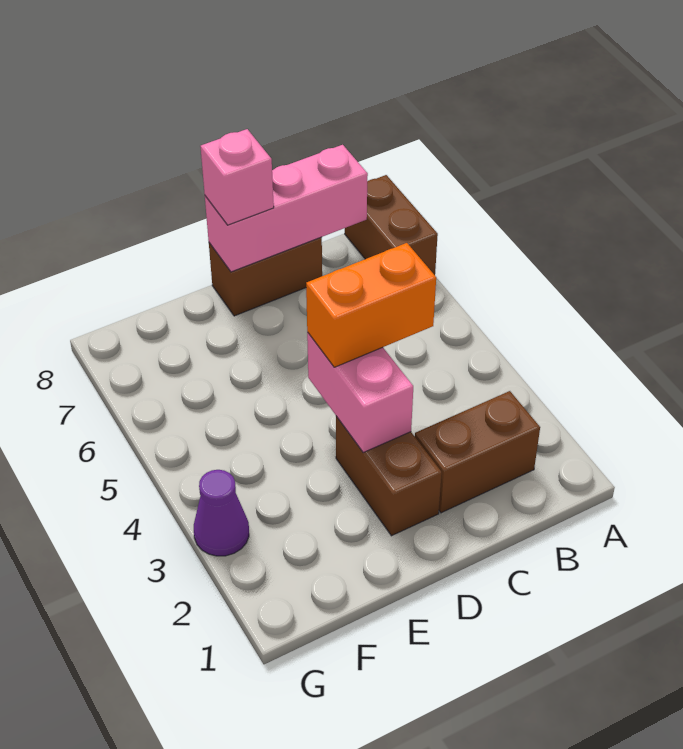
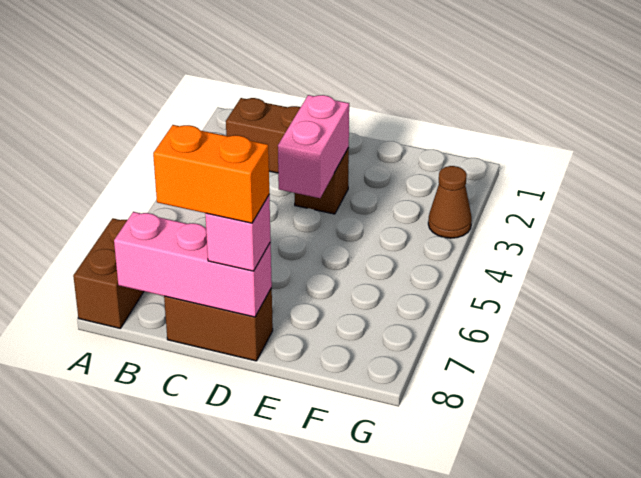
orange 1x2 brick [306,243,436,367] -> orange 1x2 brick moved to [153,125,269,223]
brown 1x2 brick [336,416,442,536] -> brown 1x1 brick [294,148,349,214]
purple 1x1 cone [194,470,249,556] -> brown 1x1 cone [428,166,472,238]

